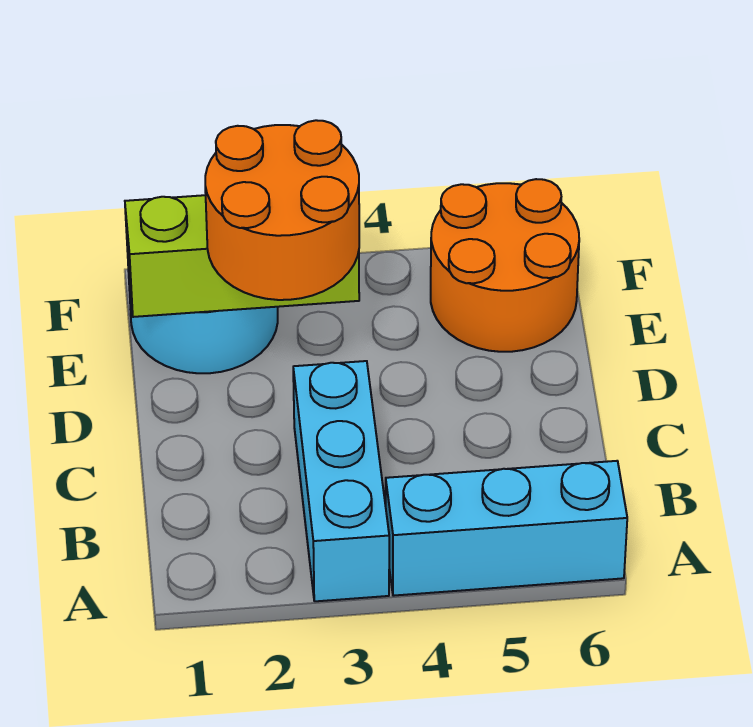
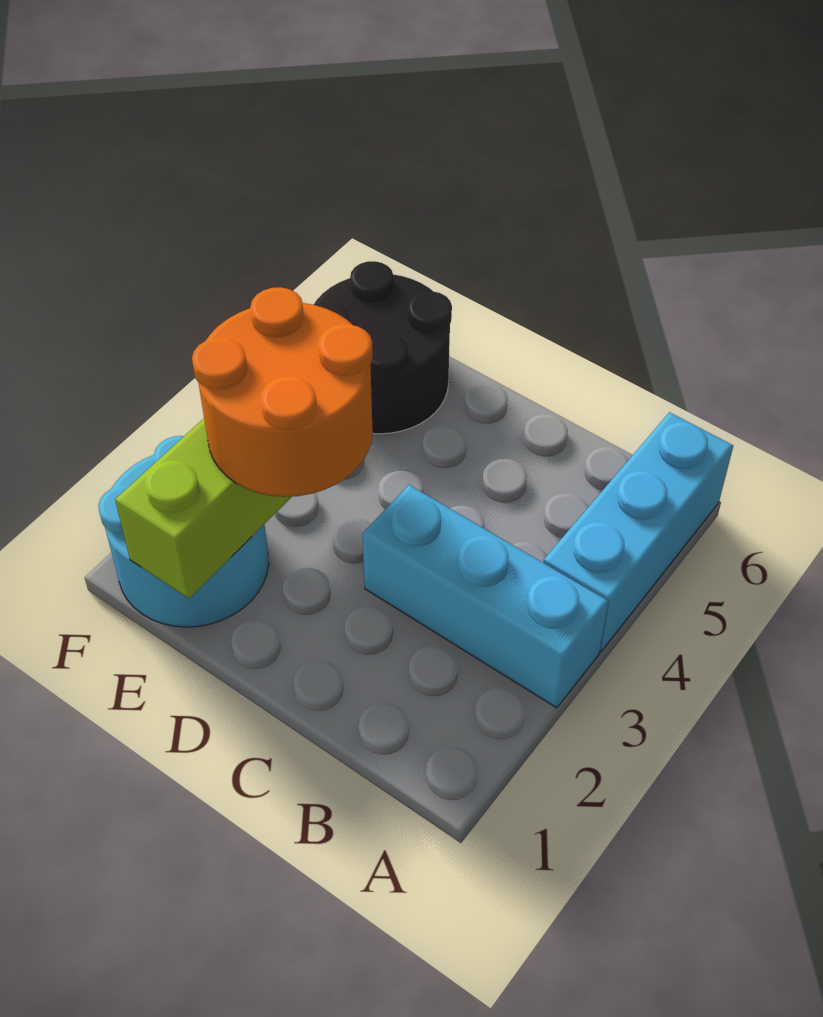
orange 2x2 round brick [431,179,579,352] -> black 2x2 round brick [314,261,452,434]

